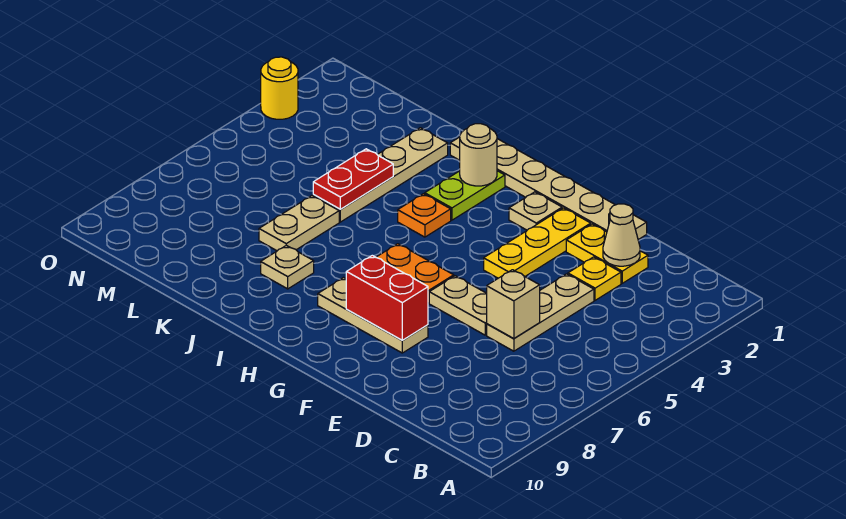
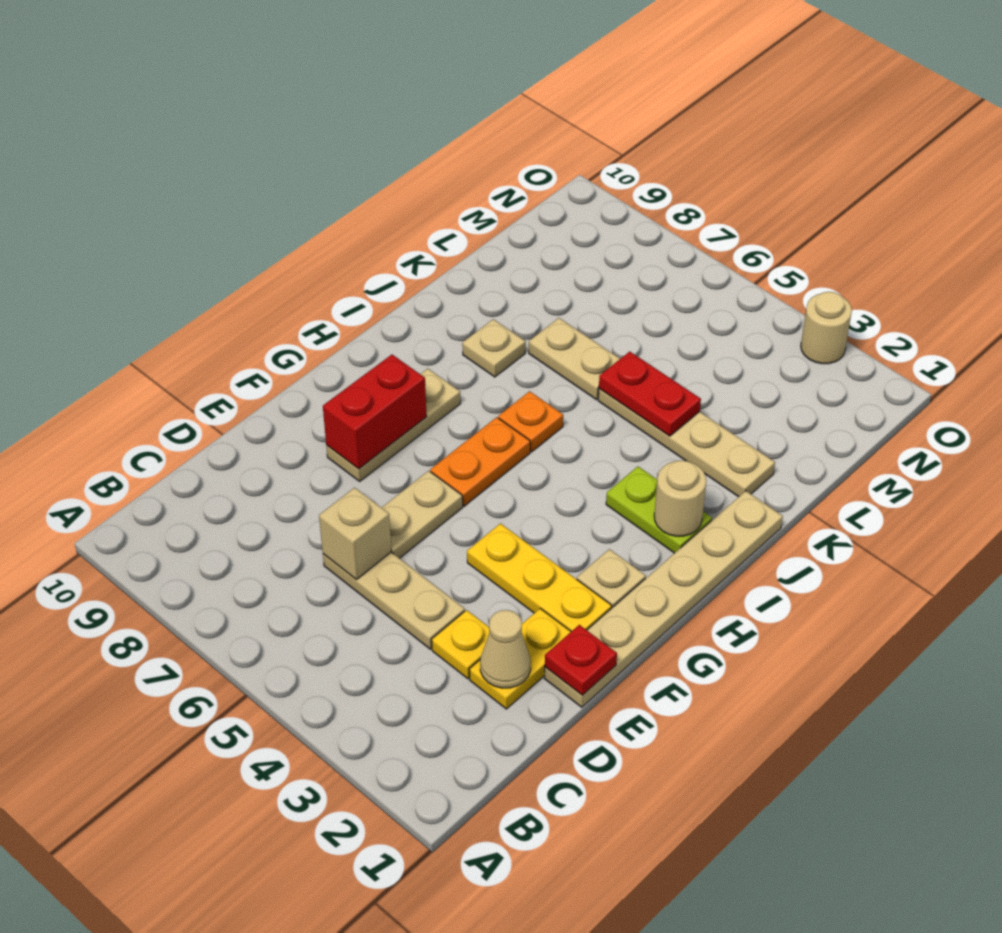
none -> red 1x1 plate [545,625,617,695]
orange 1x1 plate [398,194,451,237] -> orange 1x1 plate moved to [498,391,563,452]
yellow 1x1 round brick [261,57,298,119] -> tan 1x1 round brick [801,292,852,364]

